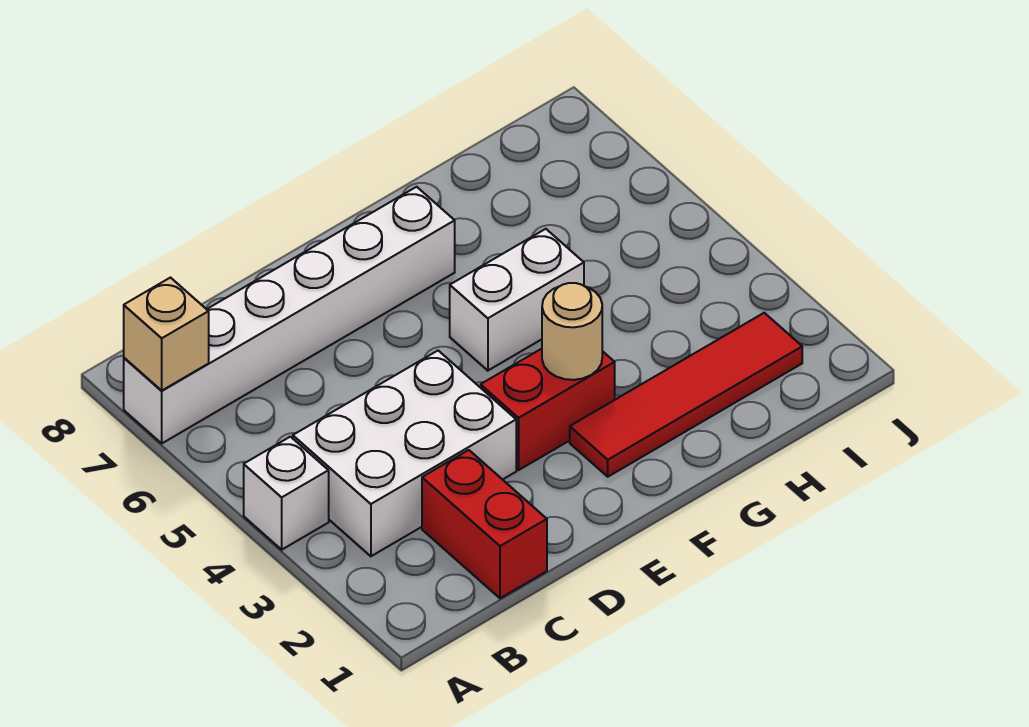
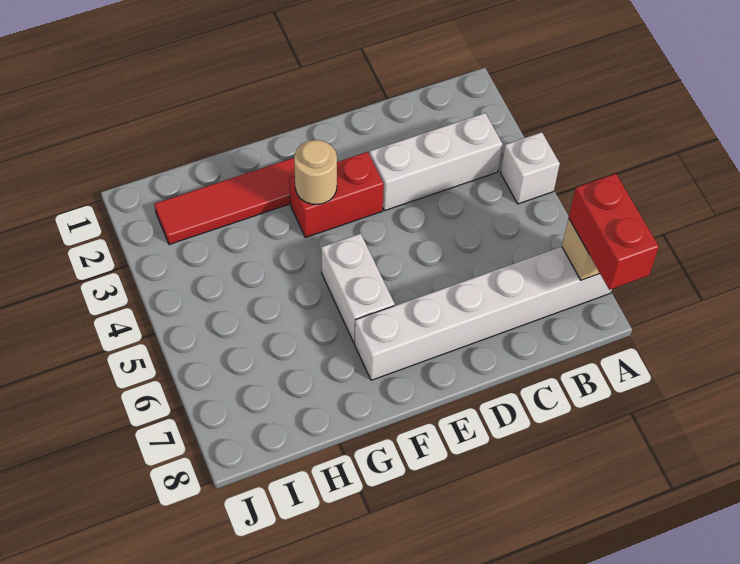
white 2x3 brick [293,351,516,556] -> white 1x3 brick [370,113,502,211]
red 1x2 brick [422,450,547,598] -> red 1x2 brick moved to [569,174,659,290]
white 1x2 brick [450,229,584,371] -> white 1x2 brick turned to [321,234,395,343]

